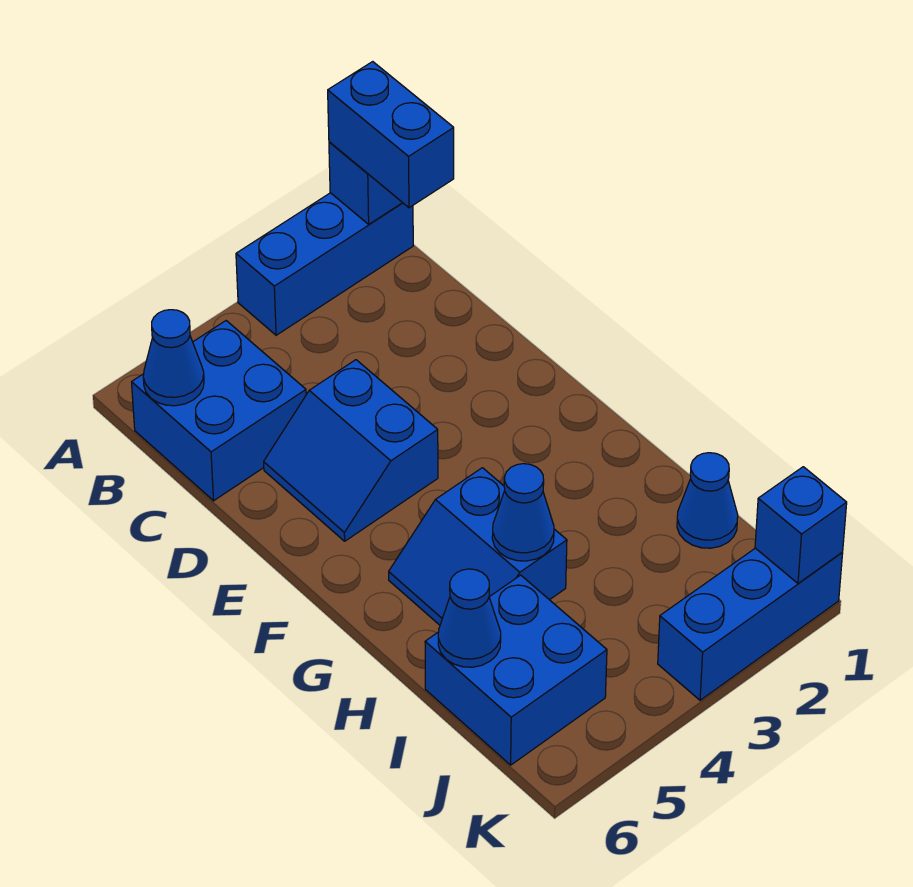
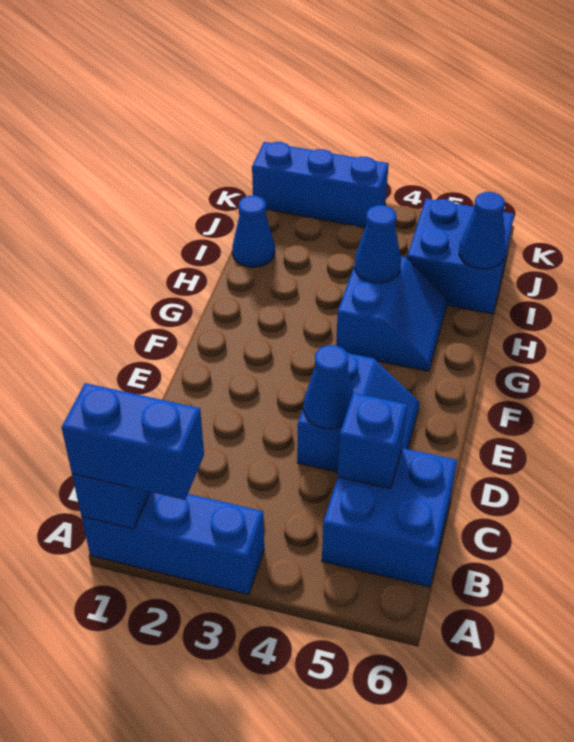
blue 1x2 brick [328,62,454,208] -> blue 1x2 brick turned to [61,383,204,500]
blue 1x1 cone [143,310,204,406] -> blue 1x1 cone moved to [304,345,354,429]
blue 1x1 brick [755,467,847,583] -> blue 1x1 brick moved to [338,393,407,489]

